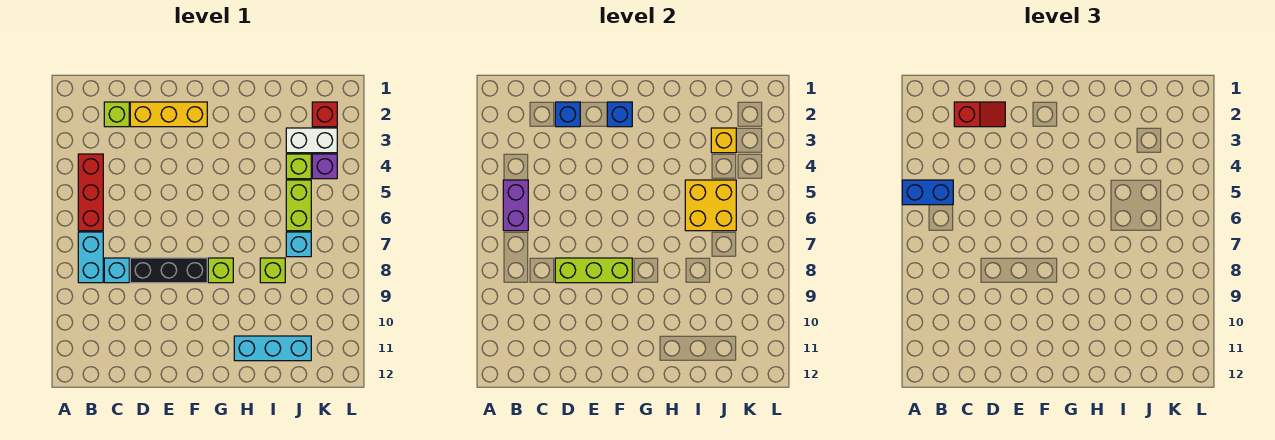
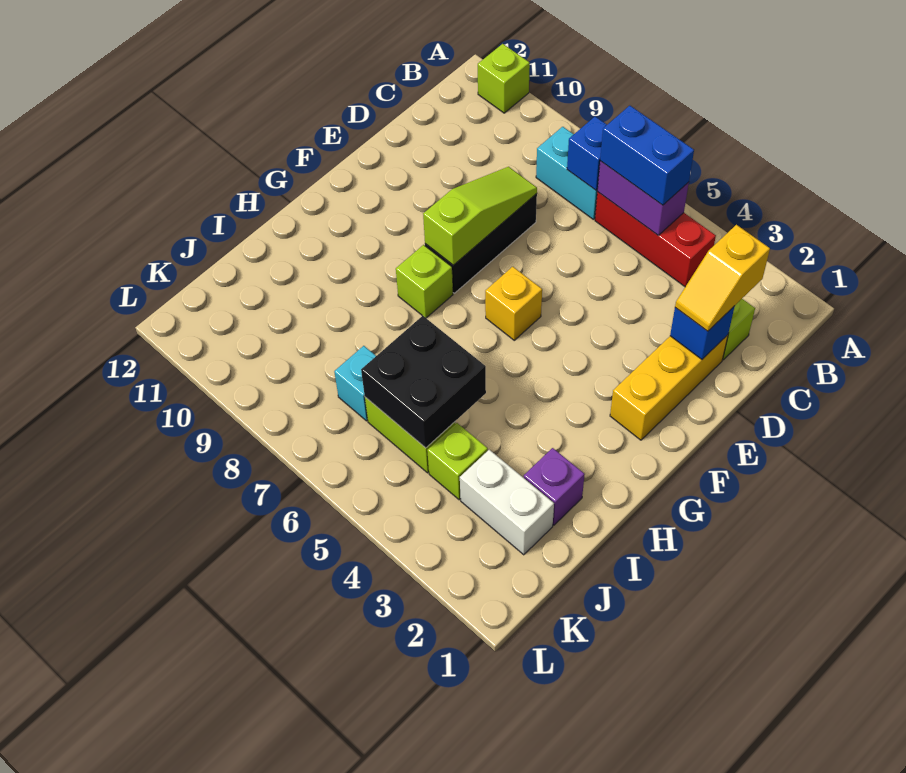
blue 1x2 brick [902,180,953,205] -> blue 1x2 brick turned to [600,106,694,205]
red 1x2 slope [954,102,1005,127] -> yellow 1x2 slope [675,225,770,331]
cyan 1x1 brick [104,258,129,283] -> none
lime 1x3 brick [555,258,632,283] -> lime 1x3 slope [423,167,537,265]
blue 1x1 brick [607,102,632,127] -> blue 1x1 brick moved to [567,117,607,190]
cyan 1x3 brick [234,336,311,361] -> none
yellow 2x2 brick [685,180,736,231] -> black 2x2 brick [361,316,486,448]
lime 1x1 brick [260,258,285,283] -> lime 1x1 brick moved to [478,44,530,113]
white 1x2 brick [286,128,337,153] -> white 1x2 brick turned to [460,450,554,555]
yellow 1x1 brick [711,128,736,153] -> yellow 1x1 brick moved to [485,267,542,340]
red 1x1 brick [312,102,337,127] -> none
purple 1x1 brick [312,154,337,179] -> purple 1x1 brick moved to [524,448,585,525]

